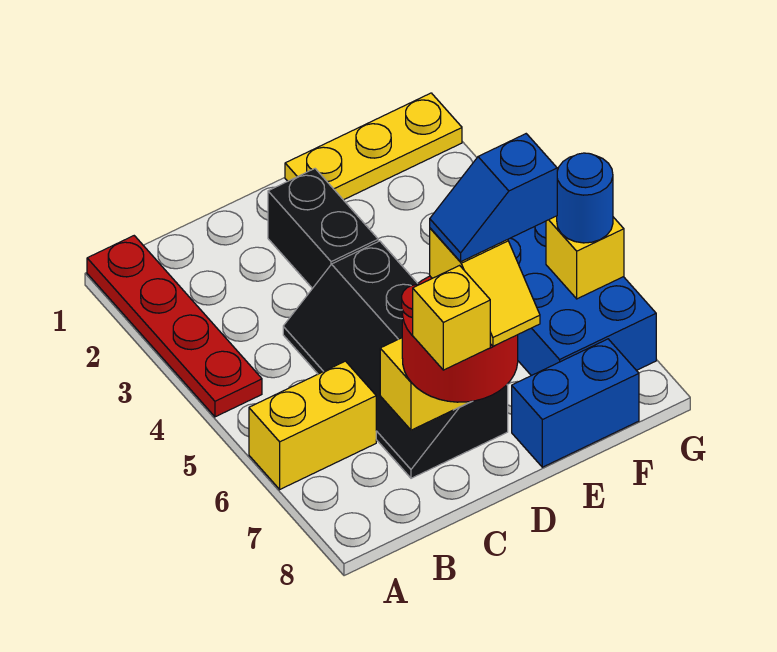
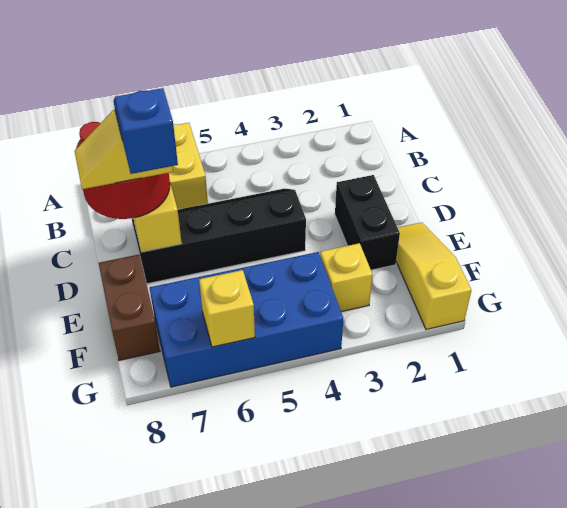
red 1x4 plate [87,236,262,417] -> none
yellow 1x1 brick [413,266,490,370] -> yellow 1x1 brick moved to [320,243,373,312]
black 1x2 brick [268,169,378,288] -> black 1x2 brick turned to [335,175,400,270]
yellow 1x3 plate [285,93,462,200] -> yellow 1x3 slope [396,222,471,329]
blue 1x2 brick [512,339,639,467] -> brown 1x2 brick [99,254,160,360]
blue 1x1 round brick [557,153,613,243] -> none

